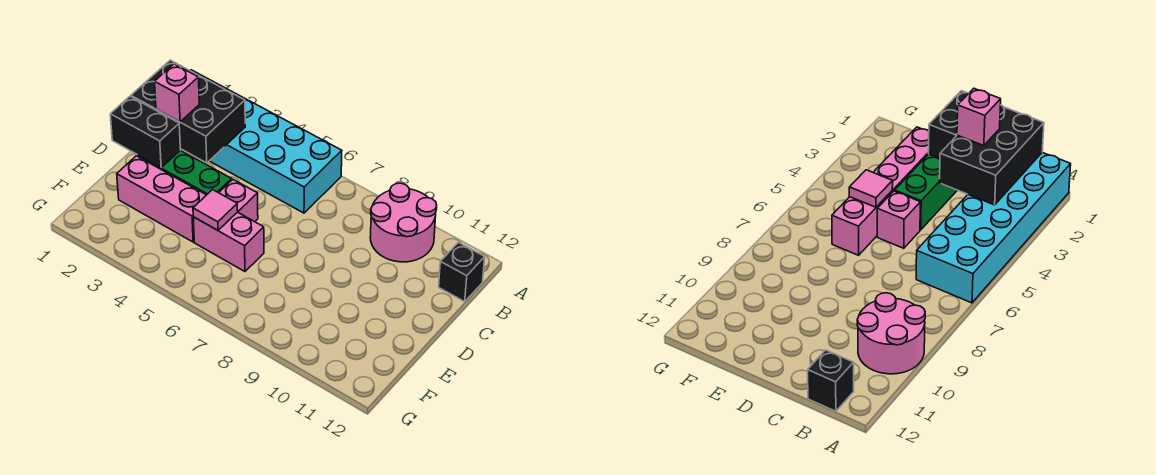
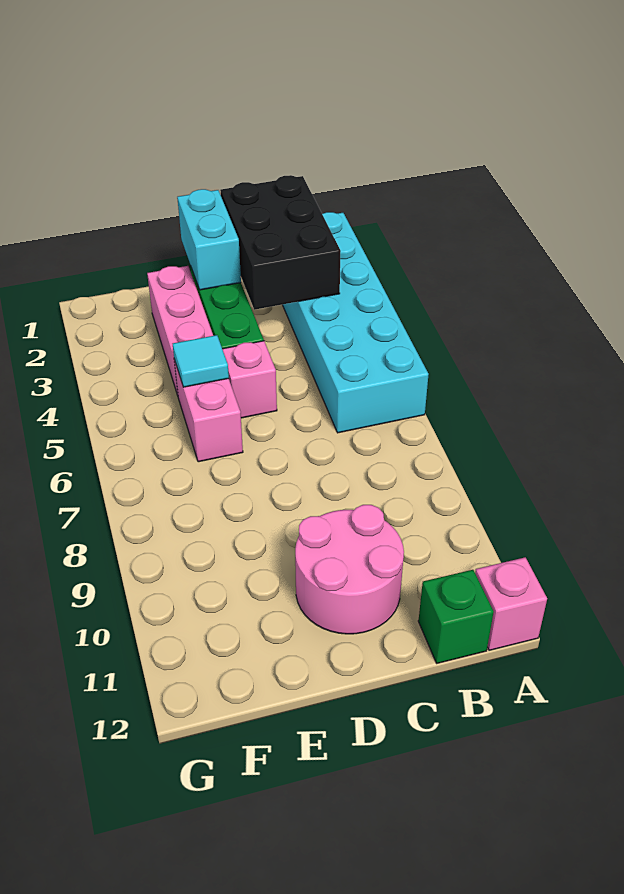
pink 2x2 round brick [370,183,437,262] -> pink 2x2 round brick moved to [295,505,404,634]
black 1x1 brick [439,243,485,302] -> green 1x1 brick [418,570,494,663]
pink 1x1 brick [155,64,199,122] -> pink 1x1 brick moved to [475,557,547,650]
black 1x2 brick [110,97,180,168] -> cyan 1x2 brick [177,189,241,290]
pink 1x1 tile [193,190,238,230] -> cyan 1x1 tile [173,335,229,387]

